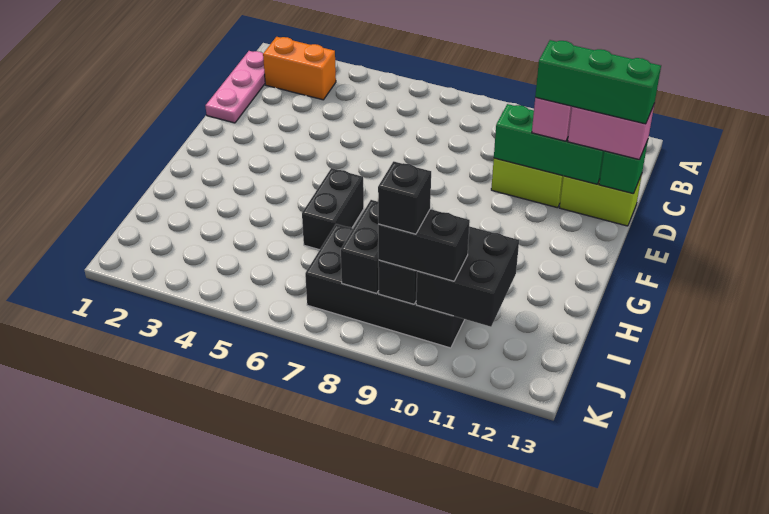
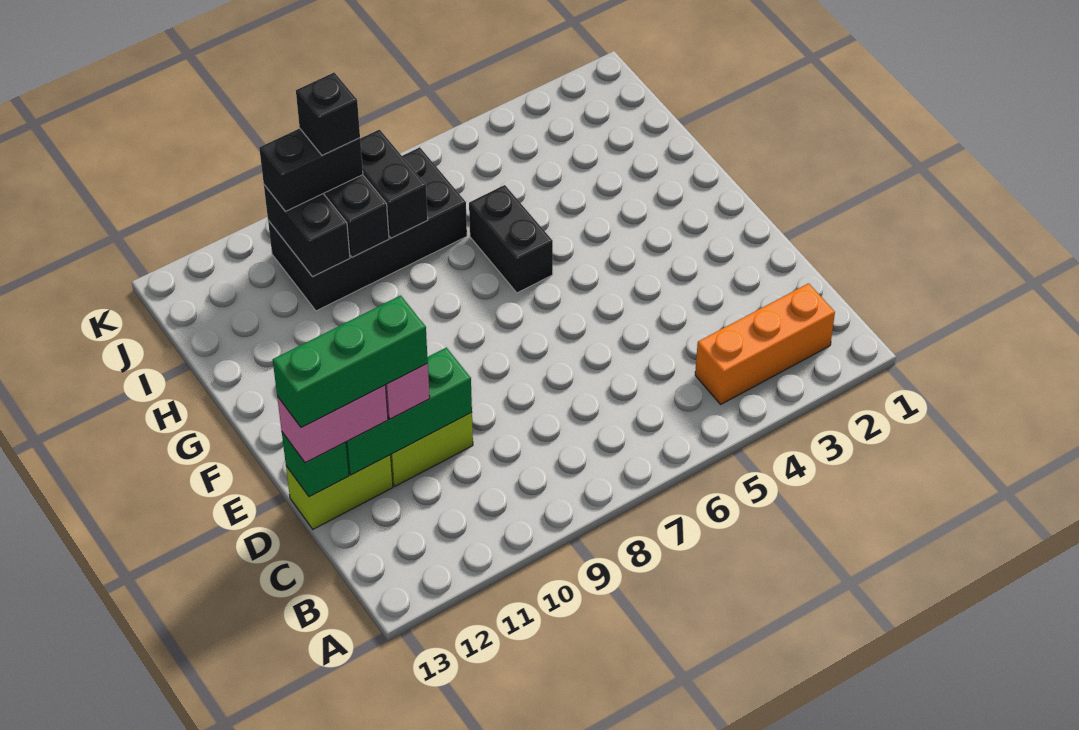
pink 1x3 plate [206,51,265,123] -> none
orange 1x2 brick [263,37,336,100] -> orange 1x3 brick [695,283,835,404]
black 2x2 brick [416,226,519,327] -> black 1x2 brick [264,185,350,277]

